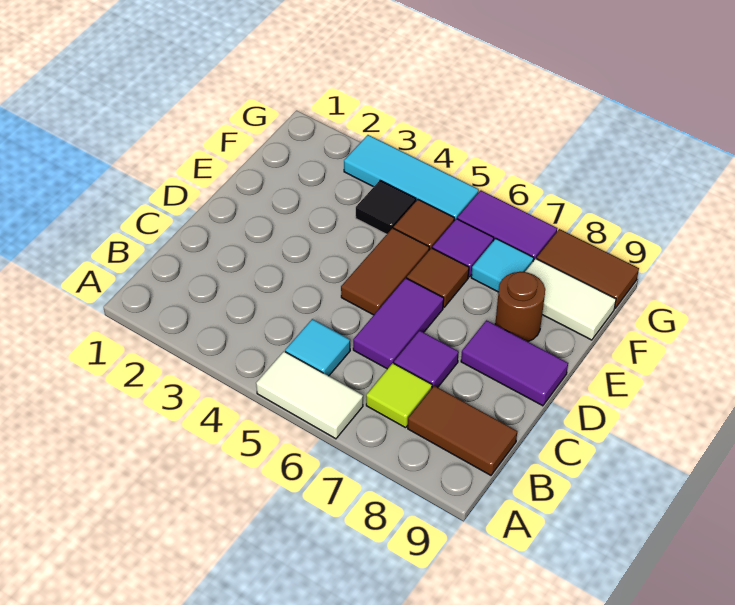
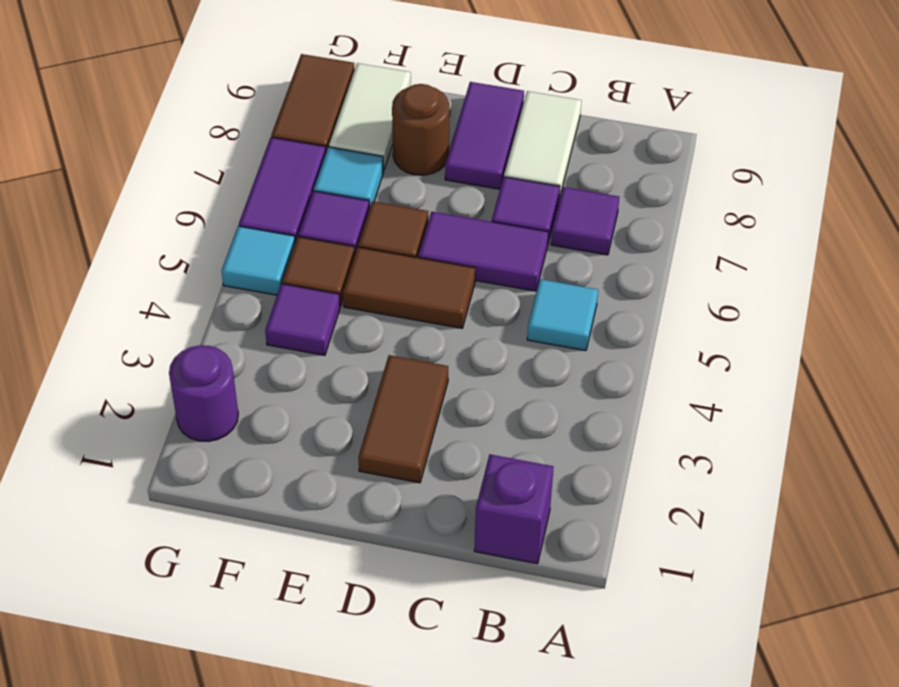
white 1x2 tile [256,352,363,439] -> white 1x2 tile moved to [504,91,582,199]
none -> purple 1x1 brick [474,454,553,564]
lime 1x1 tile [366,363,432,428] -> purple 1x1 tile [551,187,619,255]
brown 1x2 tile [408,386,517,475] -> brown 1x2 tile moved to [358,355,448,483]
black 1x1 tile [356,180,416,234] -> purple 1x1 tile [265,284,340,355]
none -> purple 1x1 round brick [169,345,238,442]
cyan 1x3 tile [344,135,479,221] -> cyan 1x1 tile [222,226,295,295]

